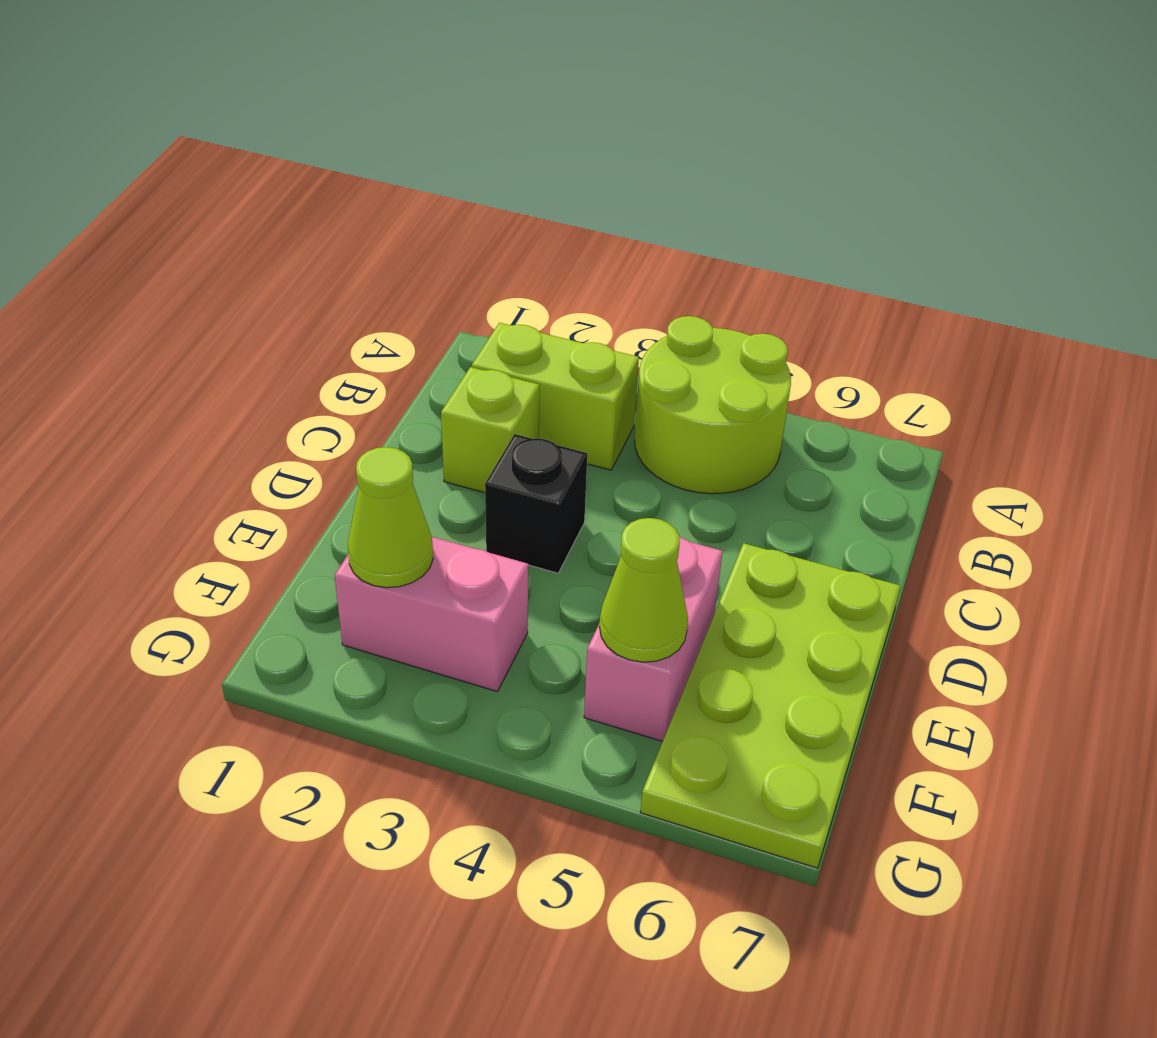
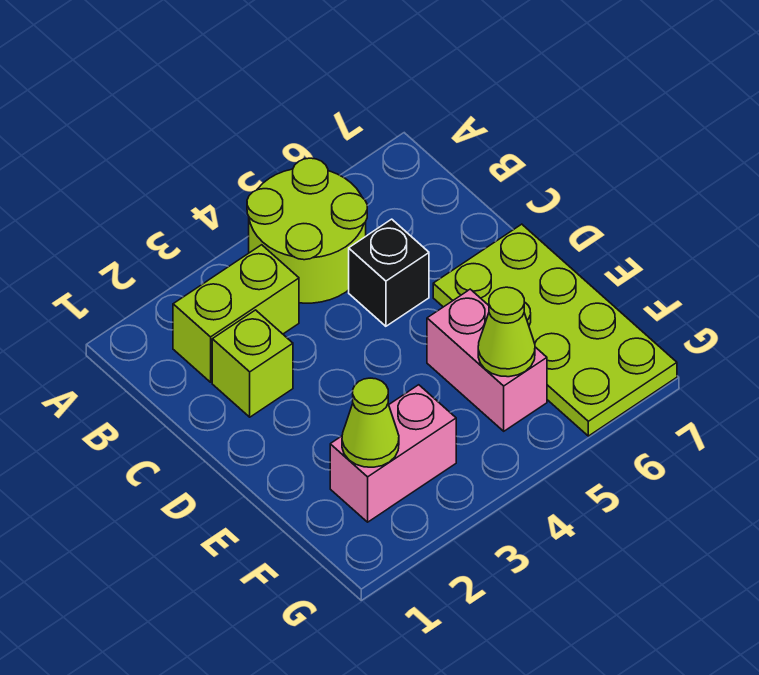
black 1x1 brick [485,434,587,573] -> black 1x1 brick moved to [349,219,429,326]

